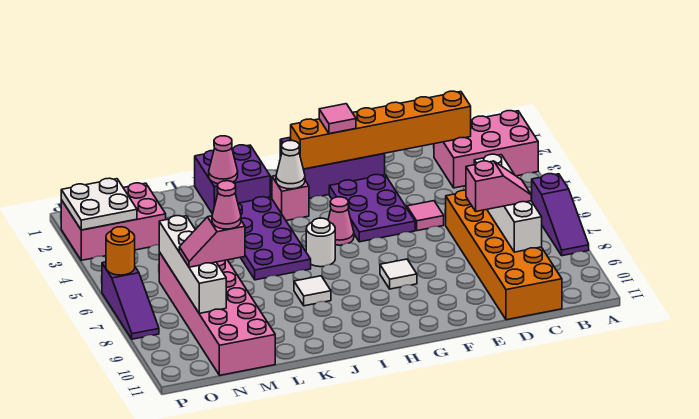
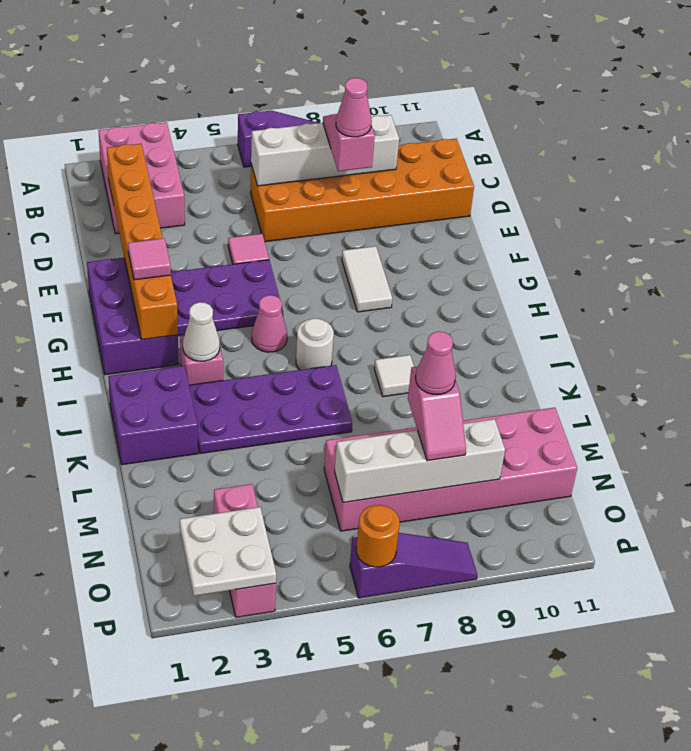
white 1x1 tile [380,259,417,289] -> white 1x2 tile [342,246,392,312]
pink 1x1 cone [209,136,238,184] -> pink 1x1 cone moved to [336,78,372,137]
pink 2x3 brick [61,183,166,260] -> pink 1x3 brick [214,484,276,617]

